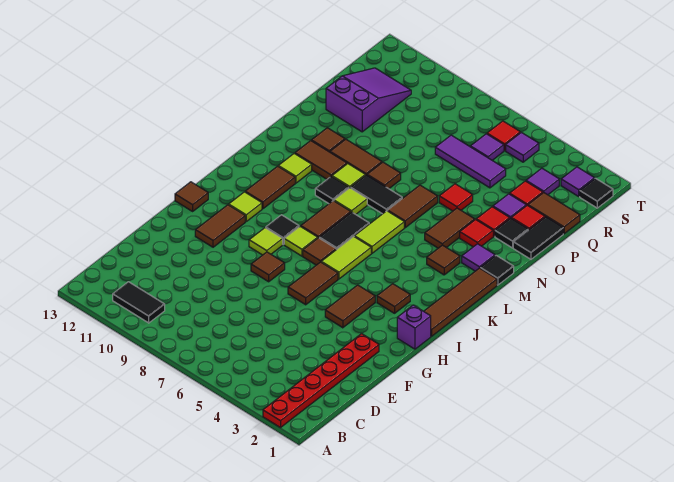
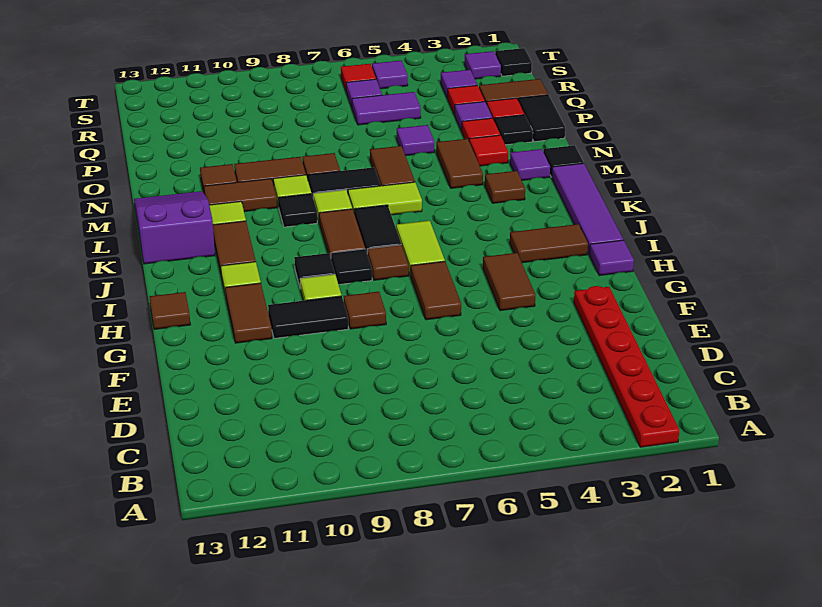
black 1x2 tile [113,282,165,323] -> black 1x2 tile moved to [268,296,348,338]
purple 1x1 brick [397,305,431,349] -> purple 1x1 tile [590,240,634,276]
brown 1x4 tile [424,268,497,336] -> purple 1x4 tile [552,163,623,255]
brown 1x1 tile [377,284,410,313] -> brown 1x2 tile [510,224,588,263]
lime 1x1 tile [284,226,318,256] -> black 1x1 tile [331,249,372,285]
lime 1x2 tile [354,211,404,253] -> lime 1x2 tile turned to [348,182,422,215]
red 1x1 tile [439,184,473,211] -> purple 1x1 tile [397,125,434,156]
purple 2x3 slope [326,68,411,132] -> purple 2x3 slope moved to [134,191,215,264]
purple 1x3 tile [435,135,506,188] -> purple 1x2 tile [352,92,421,125]

